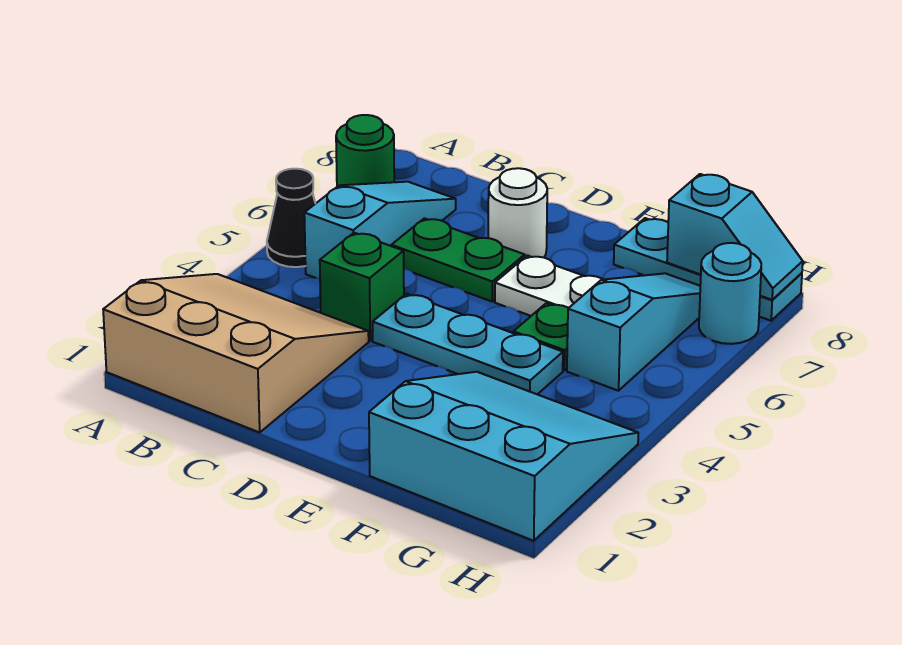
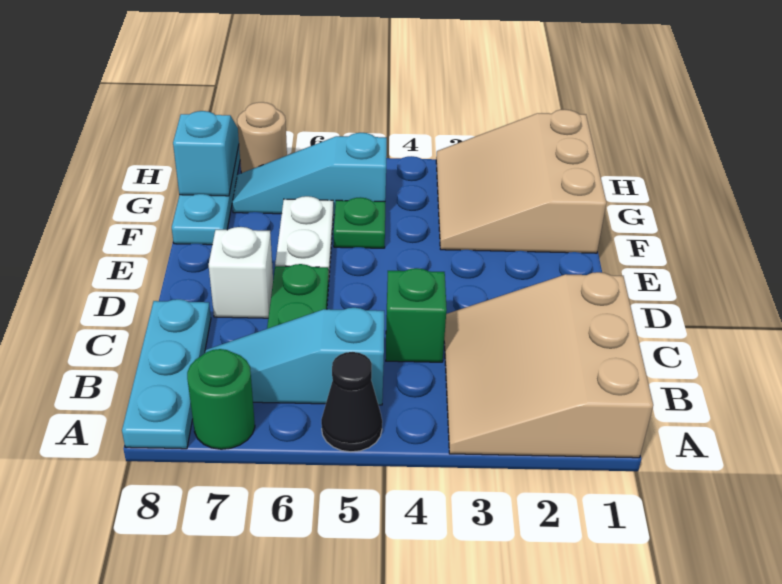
cyan 1x3 plate [373,294,563,394] -> cyan 1x3 plate moved to [122,299,211,449]
white 1x1 round brick [488,168,547,257] -> white 1x1 brick [209,227,273,318]
cyan 3x3 slope [369,372,638,541] -> tan 3x3 slope [436,109,606,253]
cyan 1x1 round brick [699,243,761,344] -> tan 1x1 round brick [237,102,287,173]

